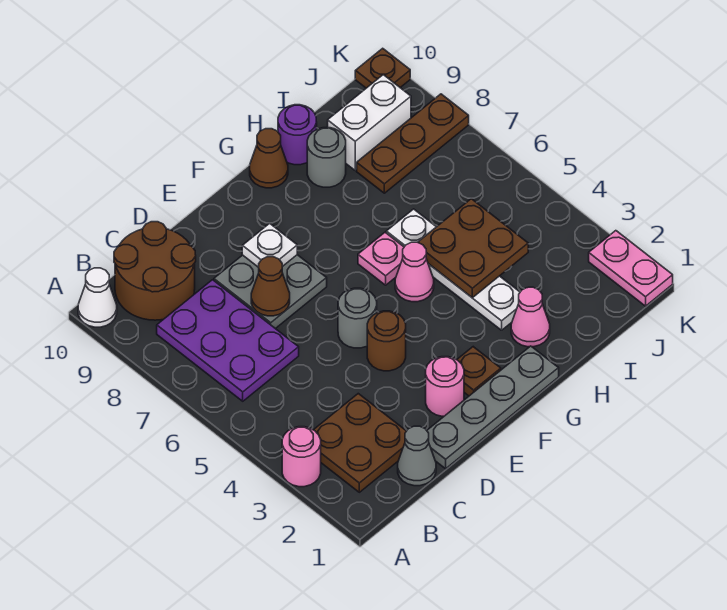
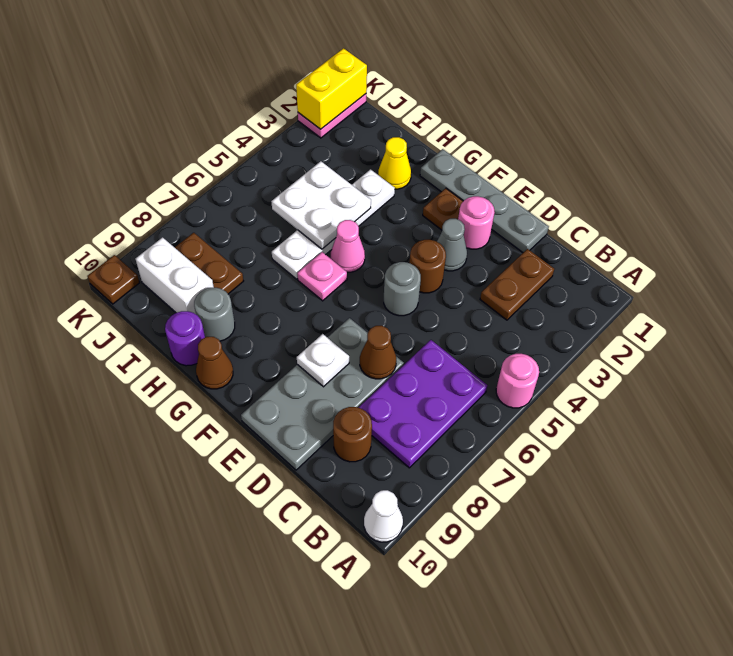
pink 1x1 round brick [282,427,321,487] -> pink 1x1 round brick moved to [496,354,539,408]
brown 2x2 plate [314,394,406,492] -> brown 1x2 plate [480,249,554,320]
brown 2x2 round brick [114,222,196,320] -> brown 1x1 round brick [333,407,372,462]
grey 1x1 cone [398,426,436,486] -> grey 1x1 cone moved to [437,219,467,271]
grey 2x2 plate [214,255,327,329] -> grey 2x4 plate [241,318,404,470]
pink 1x1 cone [511,287,550,347] -> yellow 1x1 cone [378,137,411,189]
brown 2x2 plate [418,199,528,298] -> white 2x2 plate [271,161,371,249]
brown 1x3 plate [357,94,469,193] -> brown 1x2 plate [175,233,243,294]
none -> yellow 1x2 brick [296,48,367,129]

